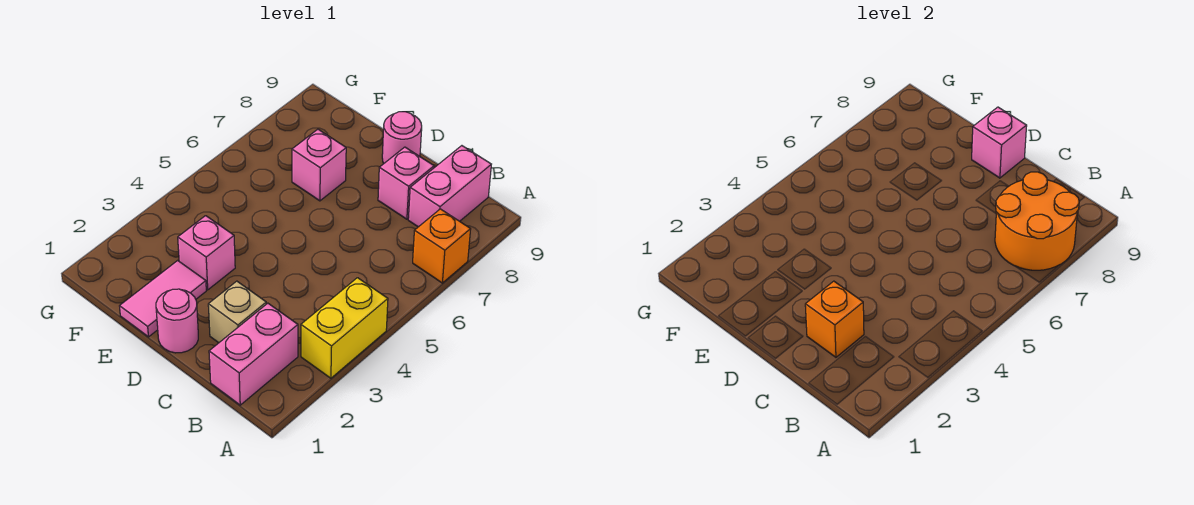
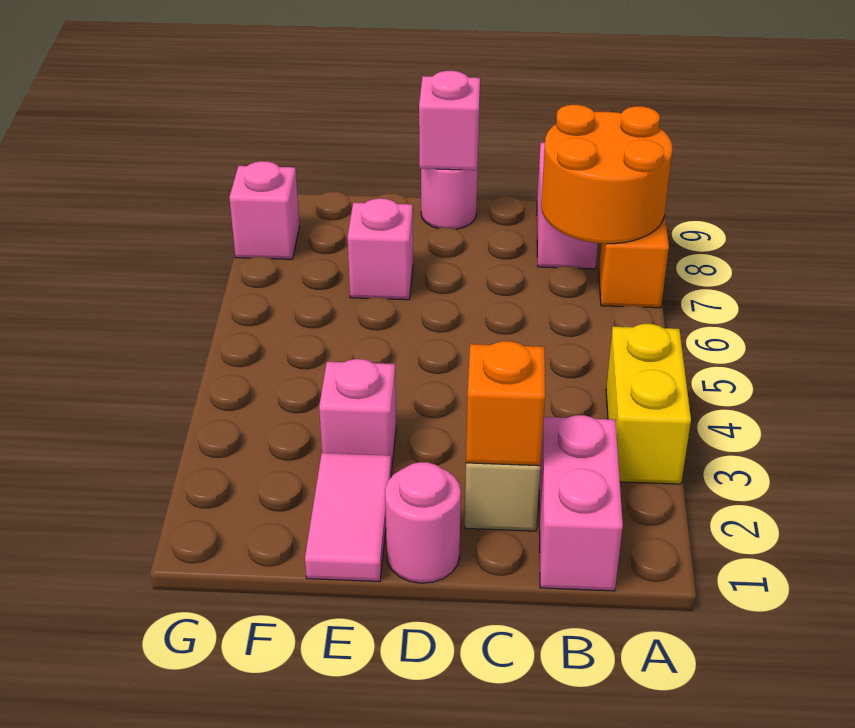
pink 1x1 brick [378,147,434,219] -> pink 1x1 brick moved to [229,161,299,259]

